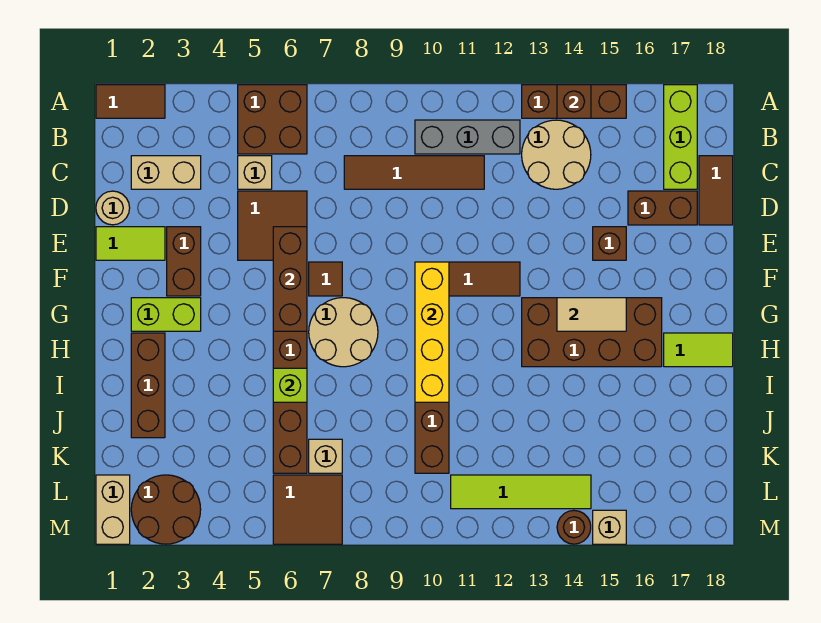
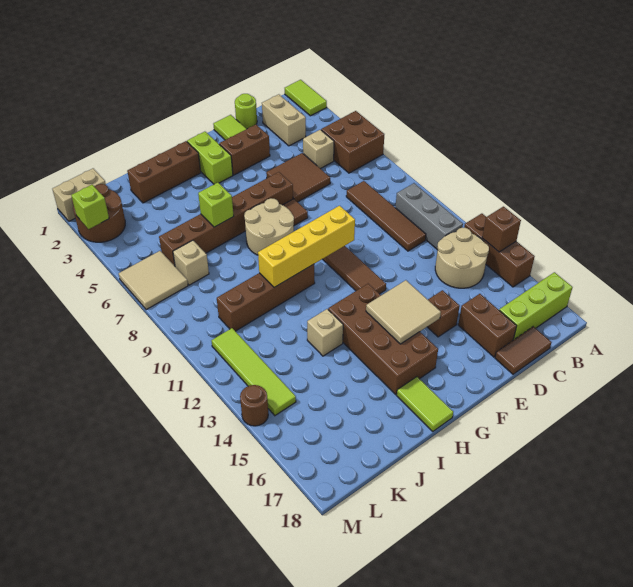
brown 1x2 tile [96,85,165,118] -> lime 1x2 tile [285,80,327,116]
tan 1x1 round brick [96,191,130,225] -> lime 1x1 round brick [235,94,257,129]
brown 1x3 brick [273,227,307,331] -> none
tan 1x2 tile [557,298,626,331] -> tan 2x2 tile [366,280,441,344]
brown 2x2 tile [273,475,342,544] -> tan 2x2 tile [119,251,188,310]
none -> lime 1x1 brick [71,185,109,229]
tan 1x1 brick [593,510,626,544] -> tan 1x1 brick moved to [307,309,343,356]

